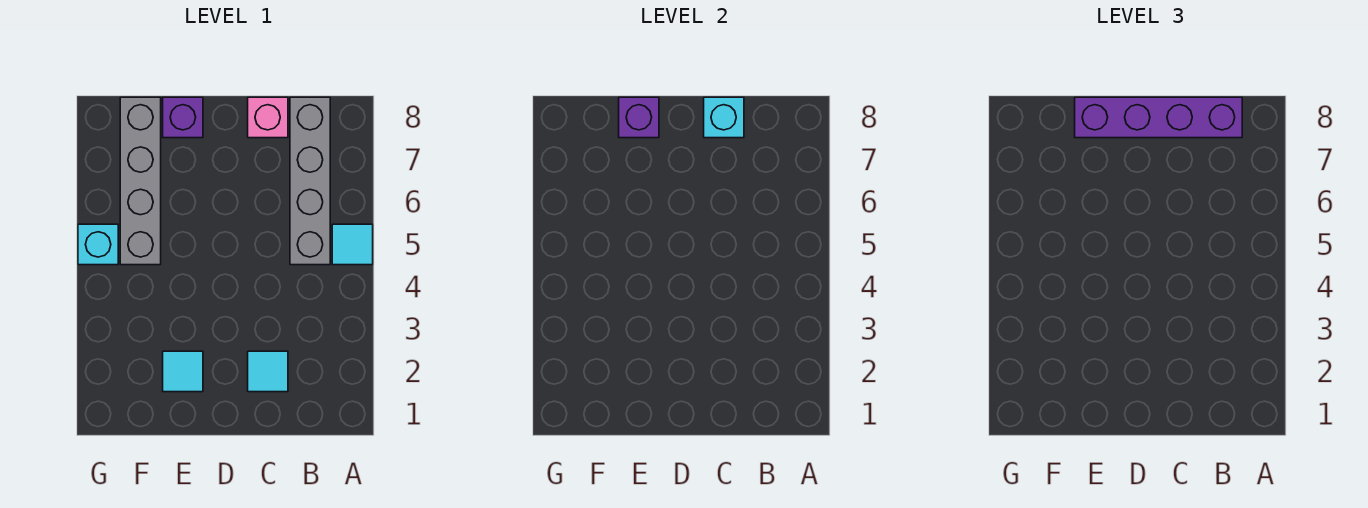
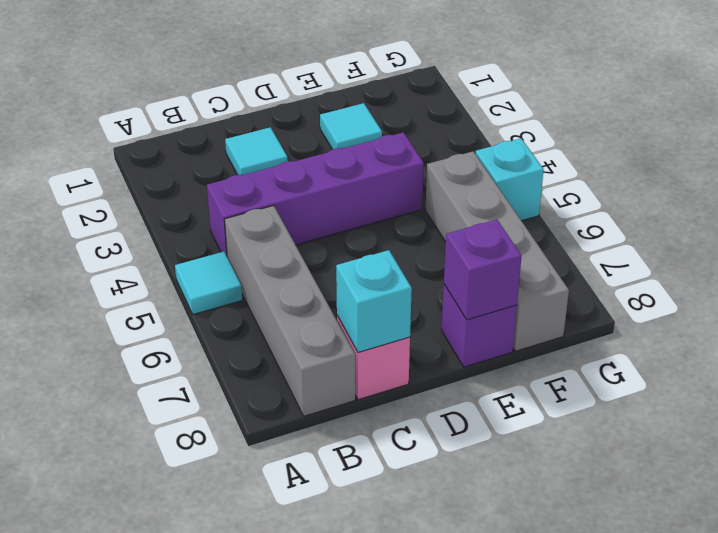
purple 1x4 brick [1075,97,1242,138] -> purple 1x4 brick moved to [207,132,424,256]

